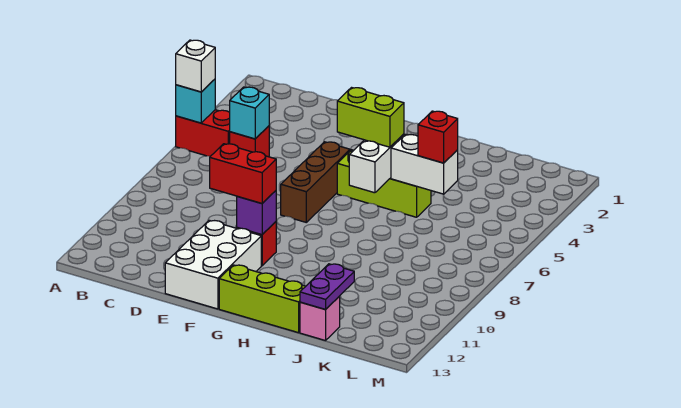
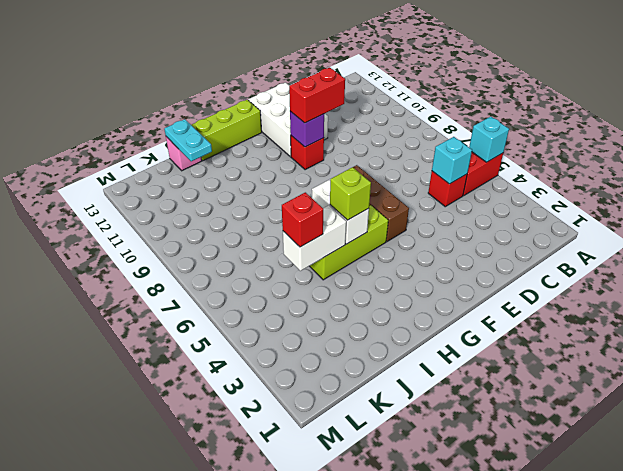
white 1x1 brick [176,40,215,92] -> none
lime 1x2 brick [337,88,404,147] -> lime 1x1 brick [330,167,371,220]
purple 1x2 plate [300,264,354,309] -> cyan 1x2 plate [164,119,212,161]

